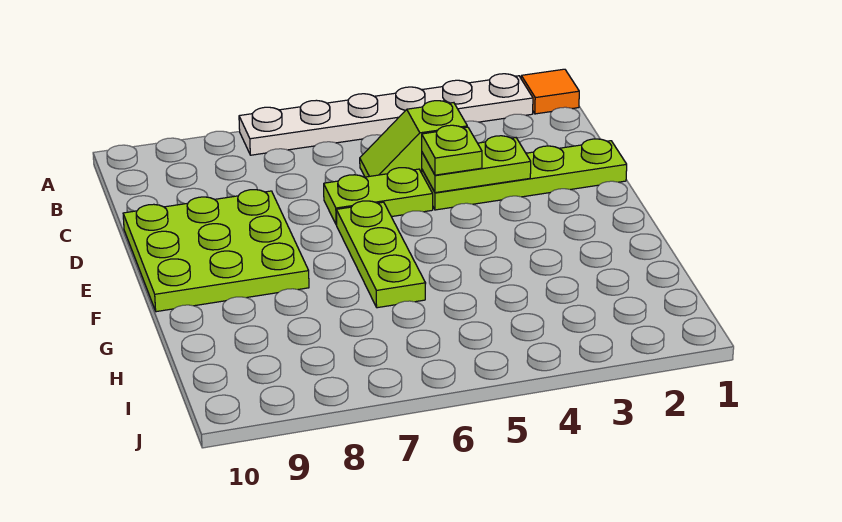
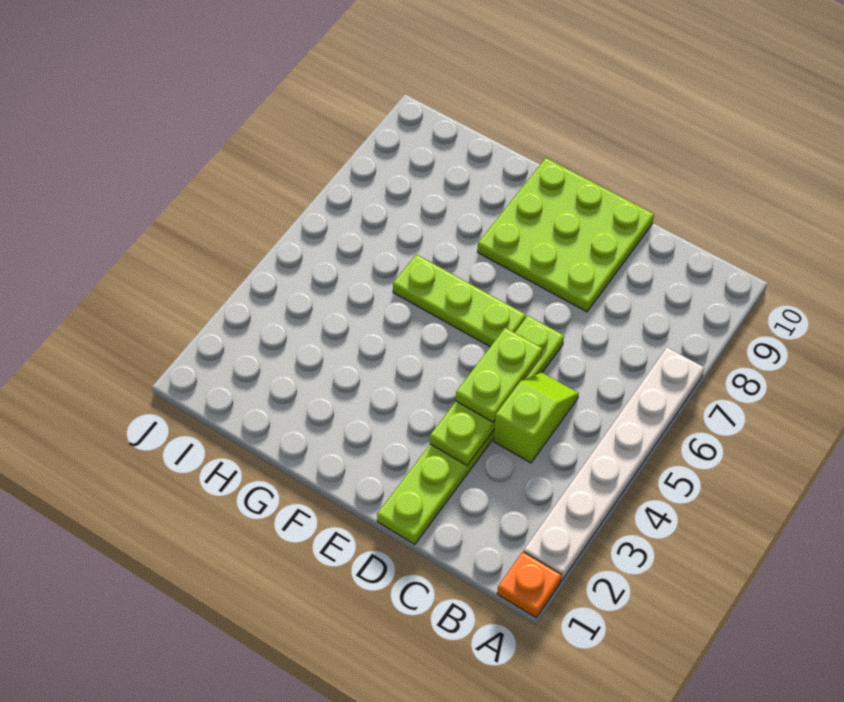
orange 1x1 tile [521,69,579,114] -> orange 1x1 plate [497,552,562,618]
lime 1x1 plate [422,125,482,175] -> lime 1x2 plate [456,328,542,422]

